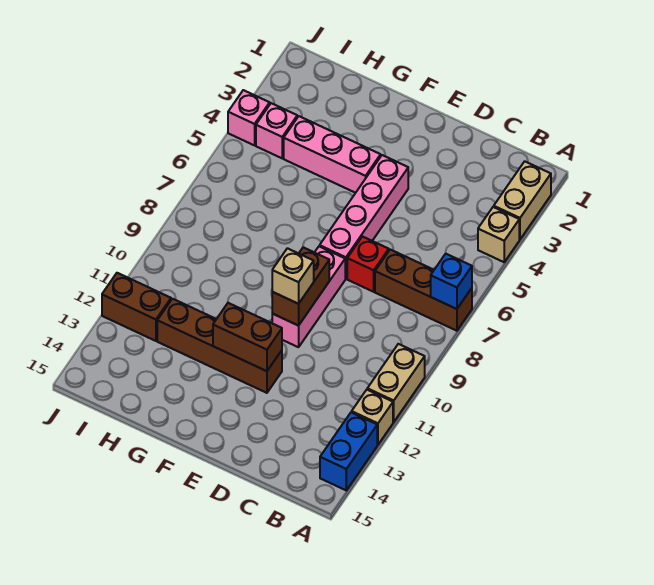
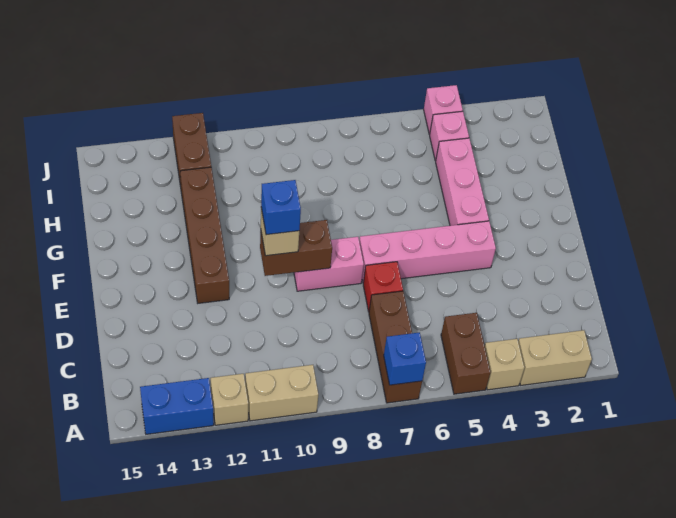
pink 1x3 brick [272,246,345,347] -> pink 1x2 brick [294,237,364,291]
none -> blue 1x1 brick [261,180,301,235]
brown 1x2 brick [213,303,282,371] -> brown 1x2 brick moved to [441,313,490,394]

